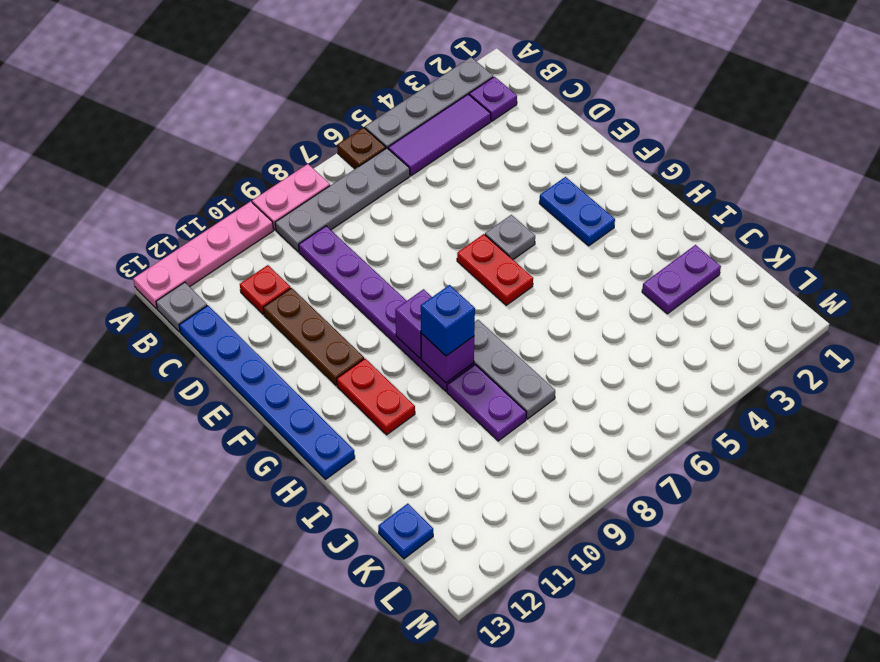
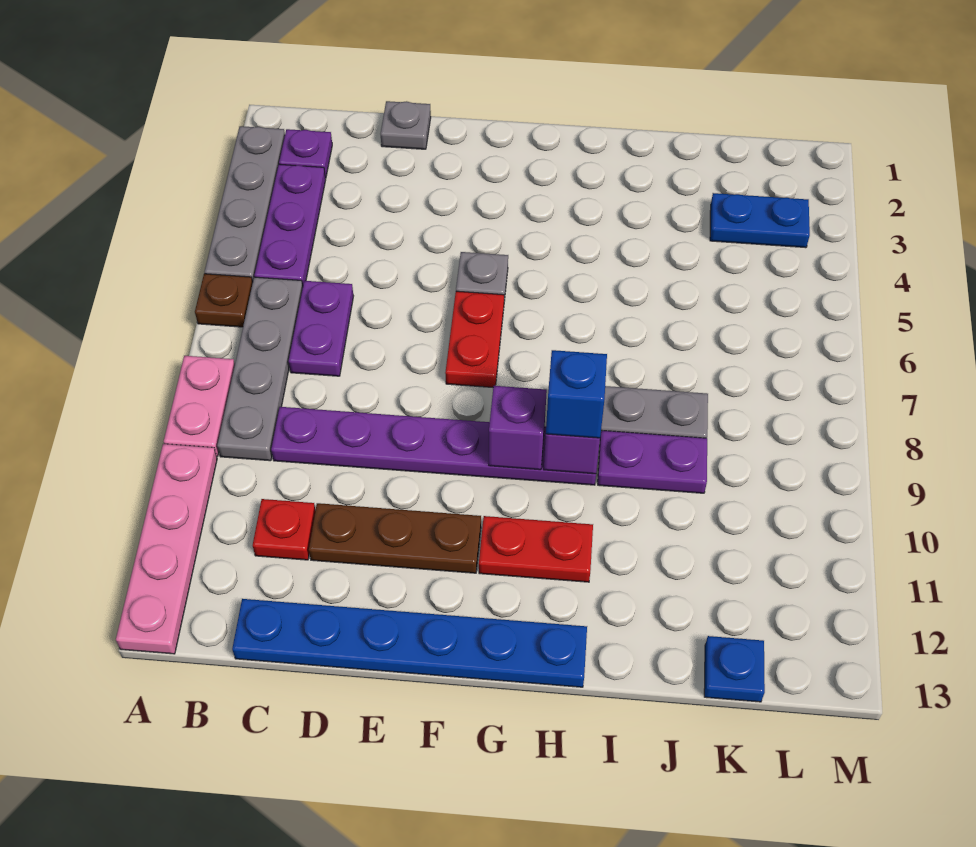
purple 1x3 tile [388,94,491,176] -> purple 1x3 plate [255,164,326,285]
grey 1x1 plate [156,282,207,332] -> grey 1x1 plate moved to [381,101,431,149]
blue 1x2 plate [539,177,615,246] -> blue 1x2 plate moved to [710,193,810,248]
red 1x2 plate [457,234,533,305] -> red 1x2 plate turned to [445,291,504,387]
purple 1x2 plate [642,245,721,314] -> purple 1x2 plate moved to [289,281,353,376]

